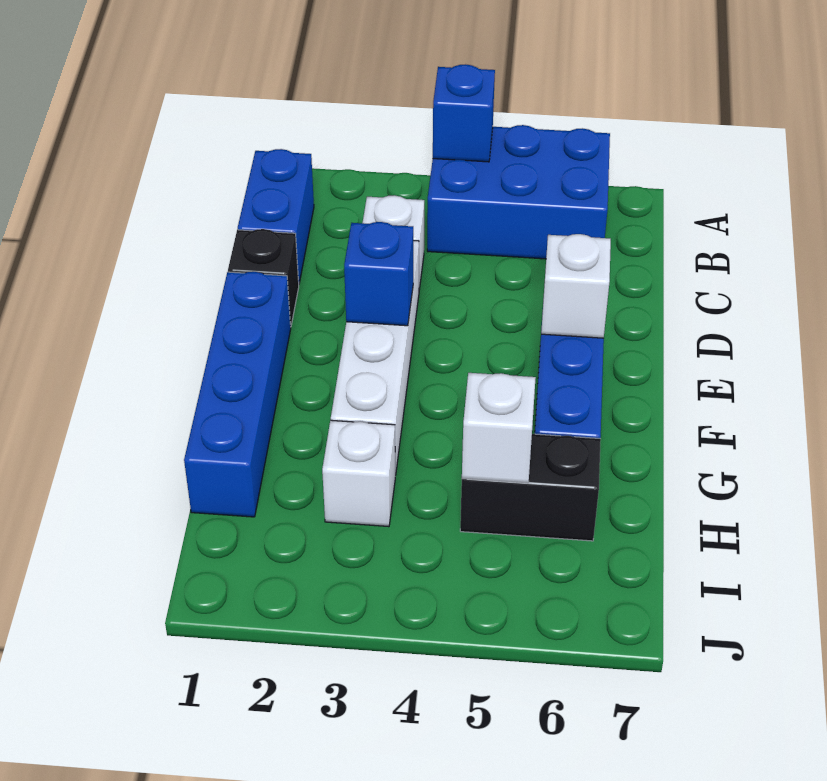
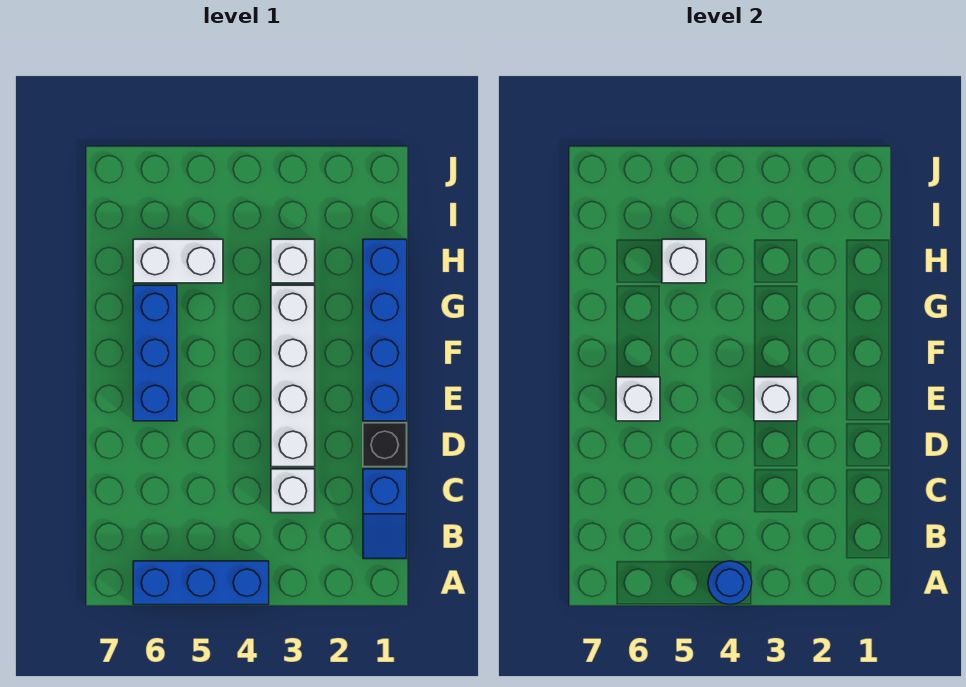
blue 2x3 brick [427,125,610,259] -> blue 1x3 brick [133,561,269,605]
blue 1x1 brick [433,64,495,162] -> blue 1x1 round brick [708,561,752,605]
blue 1x2 brick [238,149,314,283] -> blue 1x2 slope [363,469,407,559]
blue 1x1 brick [344,222,413,326] -> white 1x1 brick [754,377,798,421]
black 1x2 brick [460,434,601,541] -> white 1x2 brick [133,239,223,283]

